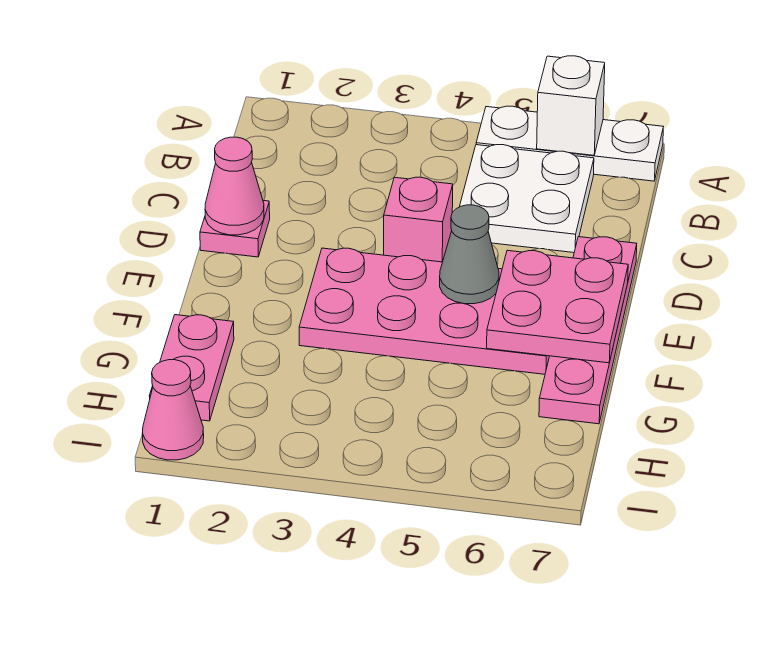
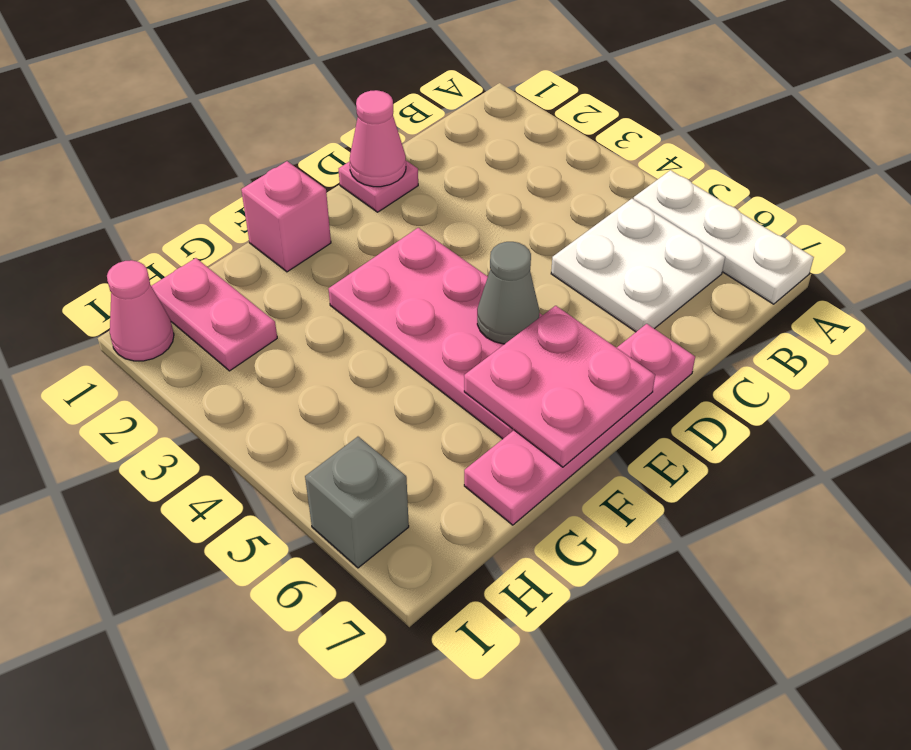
white 1x1 brick [537,56,605,155] -> none
pink 1x1 brick [384,177,453,262] -> pink 1x1 brick moved to [241,161,331,272]
pink 1x2 plate [150,315,234,421] -> pink 1x2 plate turned to [151,258,277,371]
none -> grey 1x1 brick [305,437,409,568]

